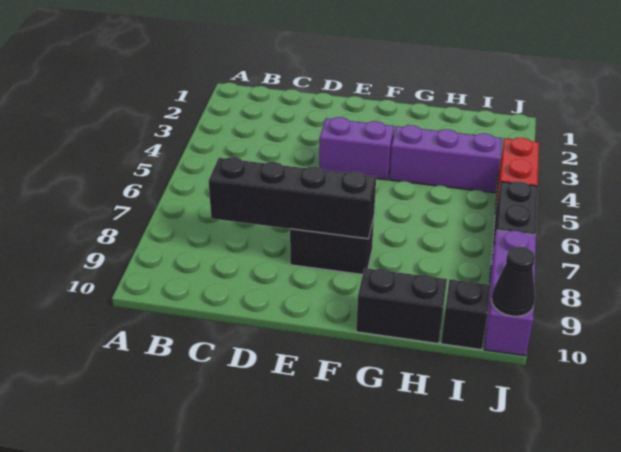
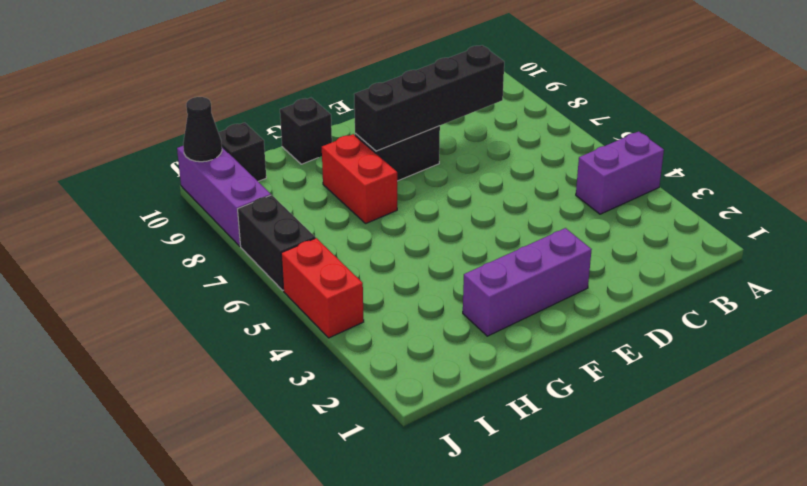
purple 1x2 brick [319,117,394,180] -> purple 1x2 brick moved to [576,131,664,214]
purple 1x3 brick [389,125,502,193] -> purple 1x3 brick moved to [463,228,592,336]
none -> red 1x2 brick [322,134,397,223]
black 1x2 brick [356,268,447,344] -> black 1x1 brick [280,98,332,164]

